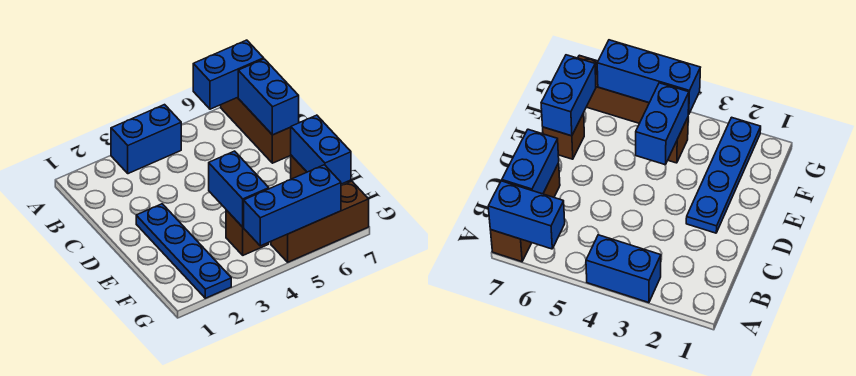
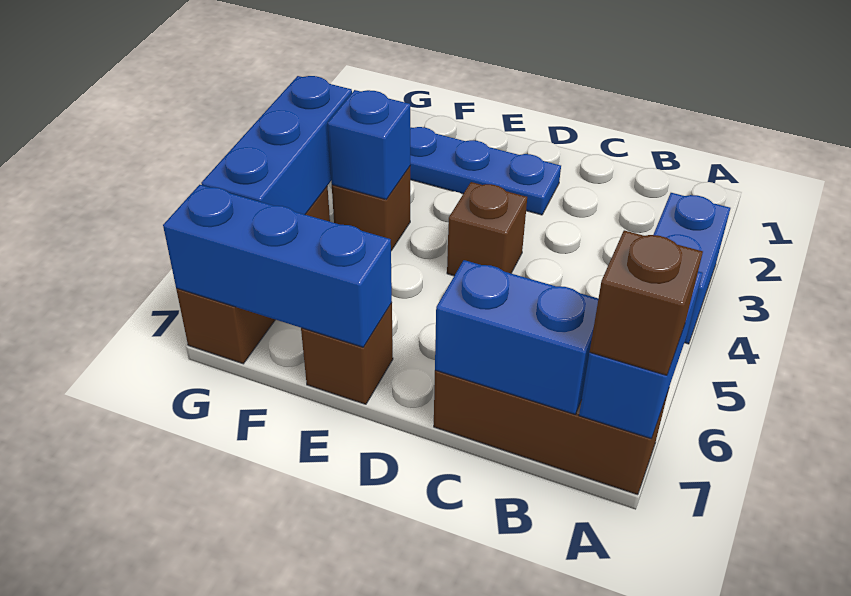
none -> brown 1x1 brick [590,230,703,375]
none -> brown 1x1 brick [447,182,527,276]
blue 1x2 brick [209,151,269,227] -> blue 1x1 brick [328,90,410,199]
blue 1x2 brick [291,115,351,184] -> blue 1x3 brick [163,185,392,347]

